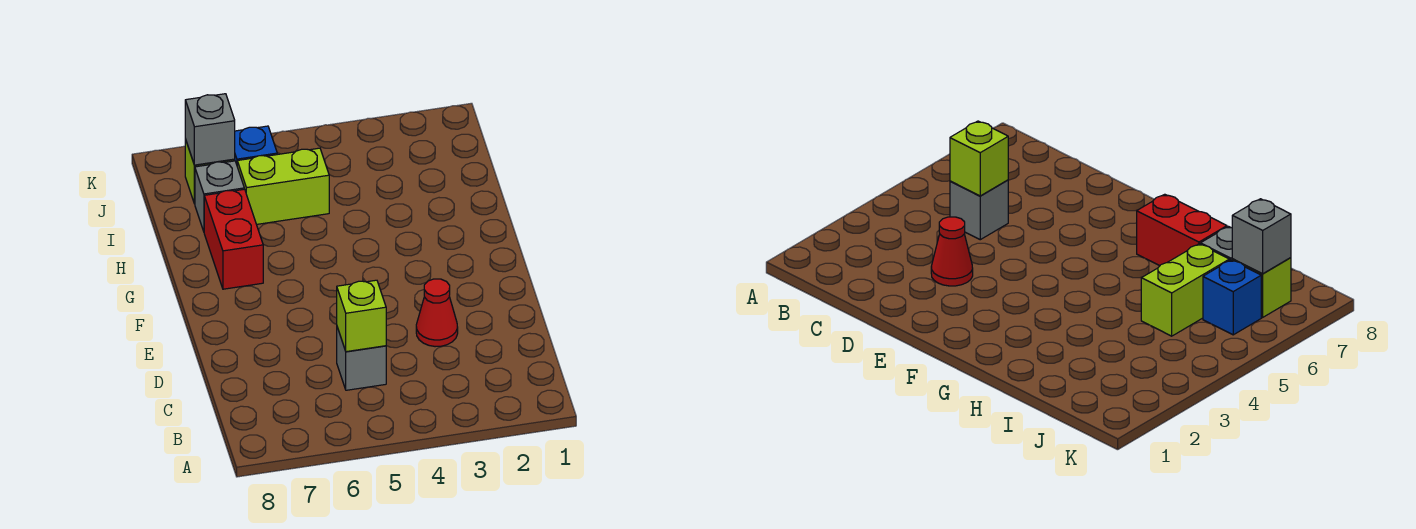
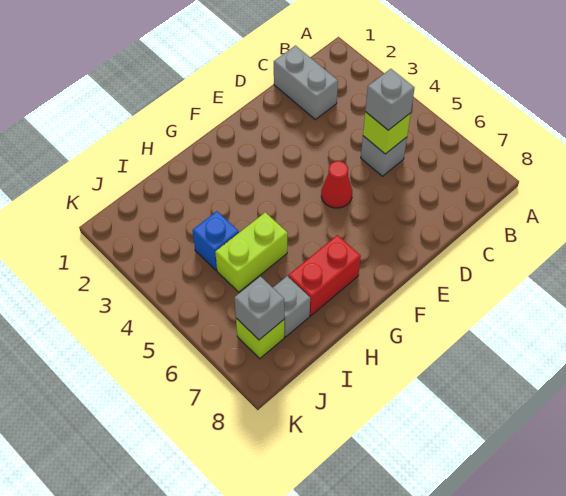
none -> grey 1x2 brick [274,46,338,120]
none -> grey 1x1 brick [365,69,414,130]
red 1x1 cone [416,279,458,347] -> red 1x1 cone moved to [321,161,352,208]
lime 1x2 brick [237,148,329,224] -> lime 1x2 brick turned to [215,212,288,292]
blue 1x1 brick [235,126,277,164] -> blue 1x1 brick moved to [193,211,239,271]

